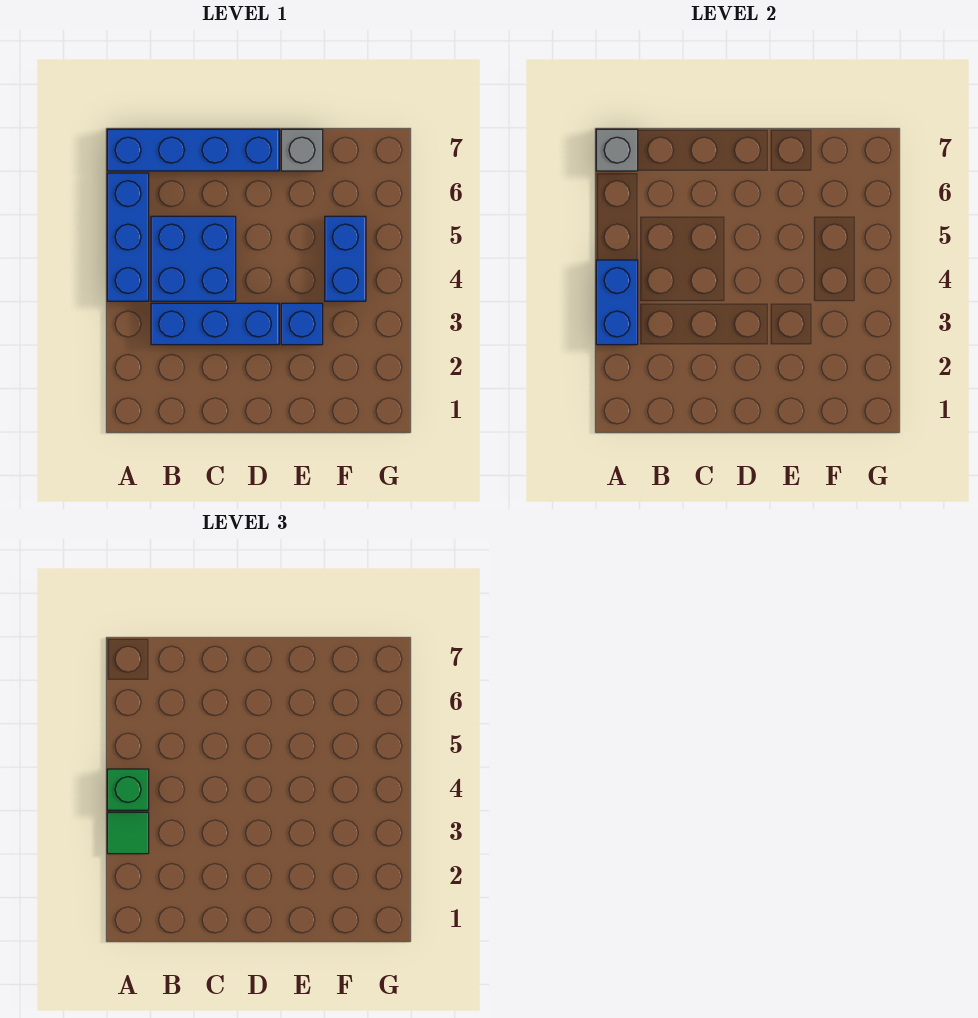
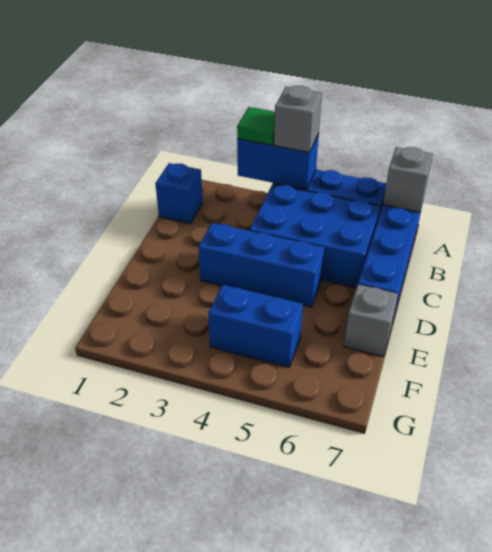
green 1x1 brick [107,769,149,810] -> grey 1x1 brick [274,86,322,152]
blue 1x3 brick [151,303,279,345] -> blue 1x3 brick turned to [198,223,324,307]
blue 2x2 brick [151,216,236,301] -> blue 2x3 brick [250,184,381,288]
blue 1x1 brick [281,303,323,345] -> blue 1x1 brick moved to [155,163,203,224]

